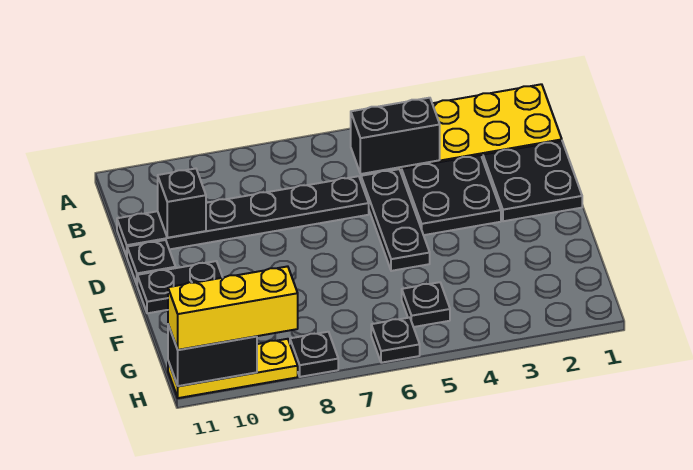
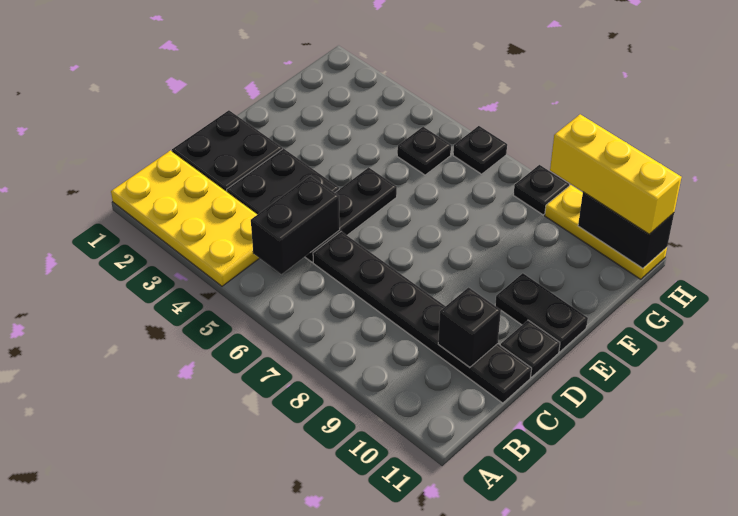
black 1x2 brick [351,98,440,174] -> black 1x2 brick turned to [251,176,340,274]

